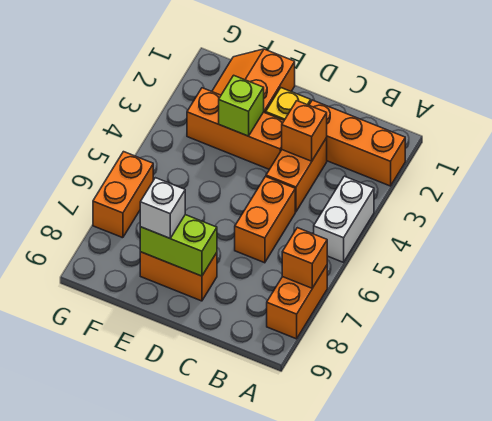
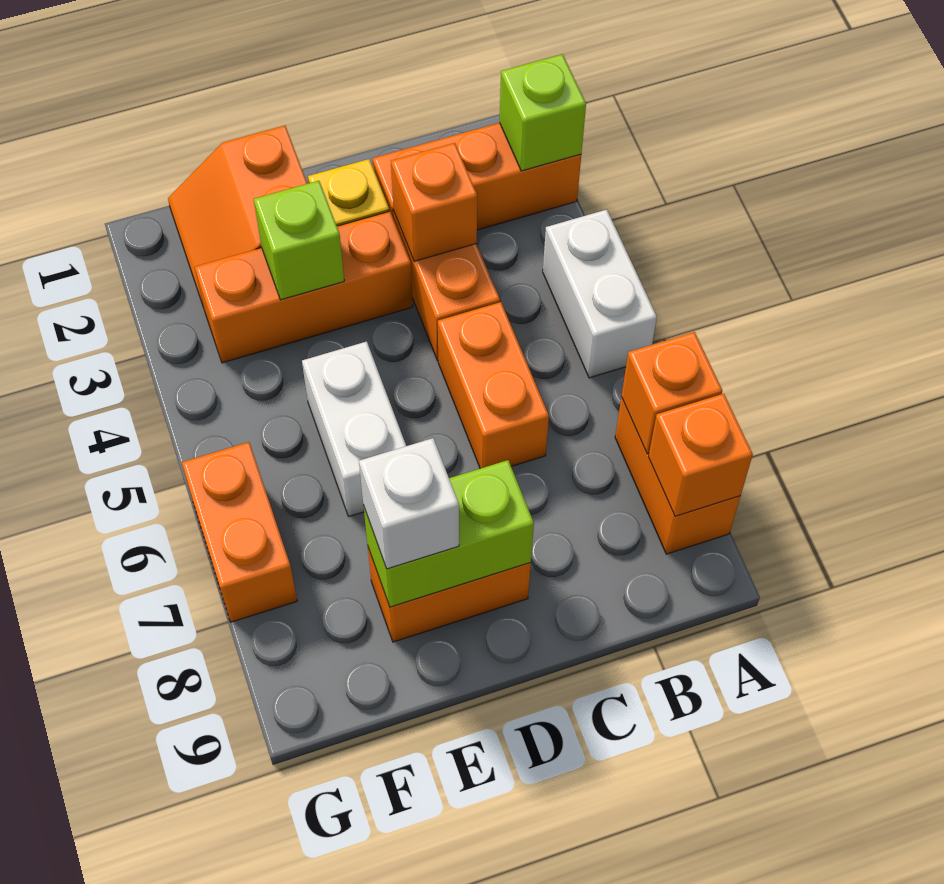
none -> lime 1x1 brick [500,54,586,171]
none -> orange 1x1 brick [648,394,753,516]
none -> white 1x2 brick [302,341,406,516]

